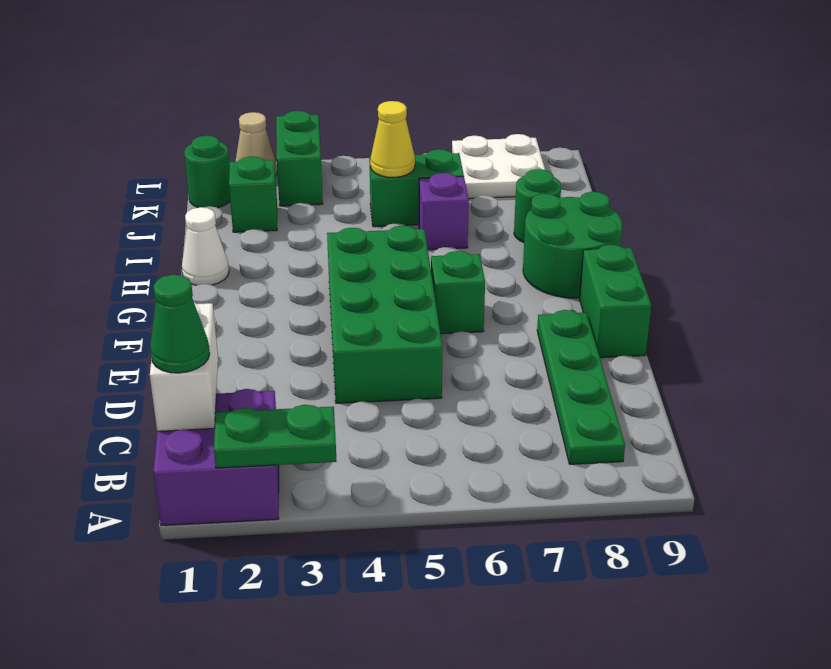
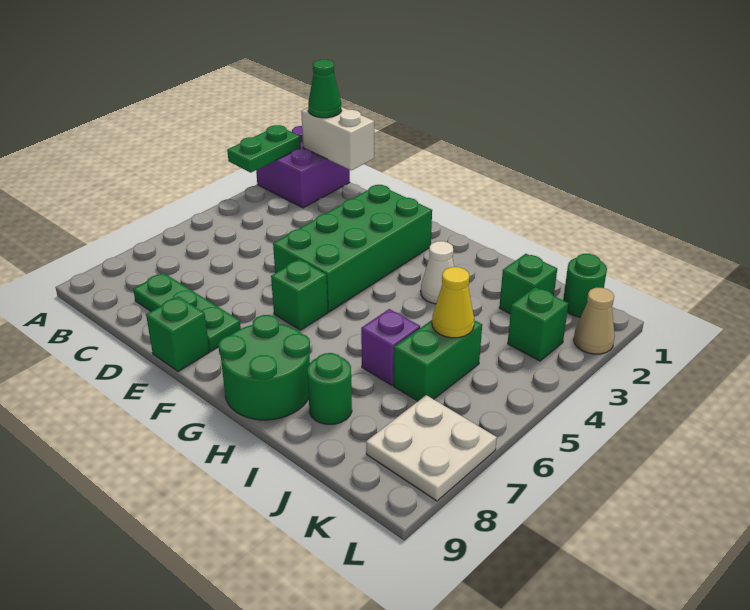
green 1x4 plate [537,310,625,464] -> green 1x3 plate [133,273,241,351]
green 2x4 brick [327,226,442,403] -> green 2x4 brick turned to [273,185,432,312]
green 1x2 brick [580,245,651,358] -> green 1x1 brick [146,296,209,372]
white 1x1 cone [182,207,229,285] -> white 1x1 cone moved to [421,241,454,304]
green 1x2 brick [276,111,323,206] -> green 1x1 brick [508,287,569,361]

